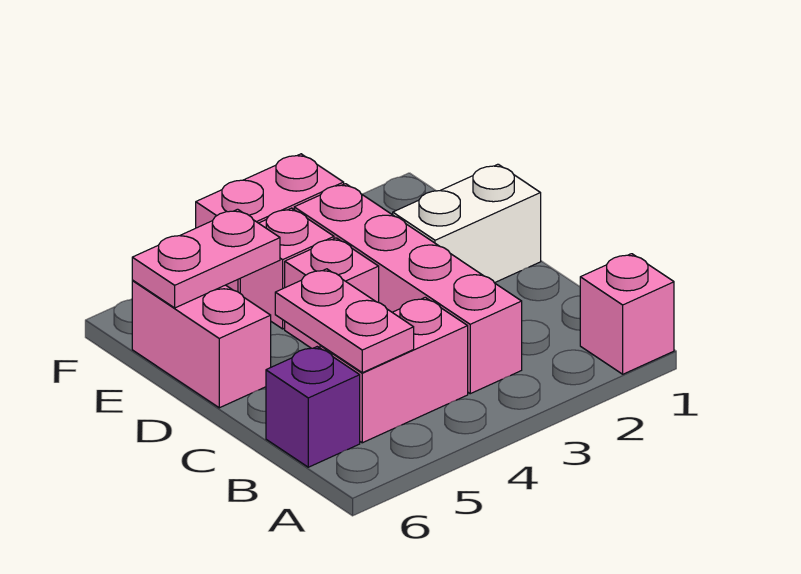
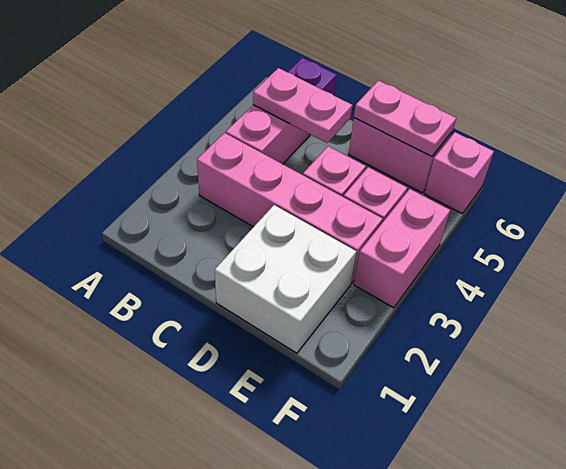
pink 1x1 brick [580,254,674,374] -> pink 1x1 brick moved to [425,132,494,214]
white 1x2 brick [393,164,541,283] -> white 2x2 brick [215,205,356,353]
pink 1x2 plate [132,209,280,308] -> pink 1x2 plate turned to [354,80,456,156]

